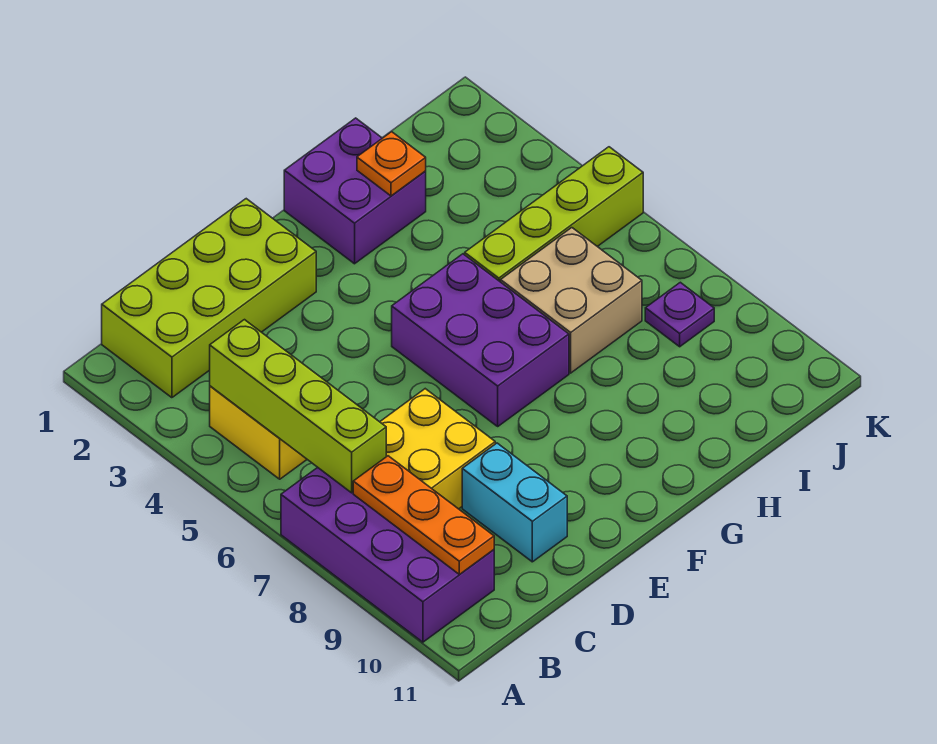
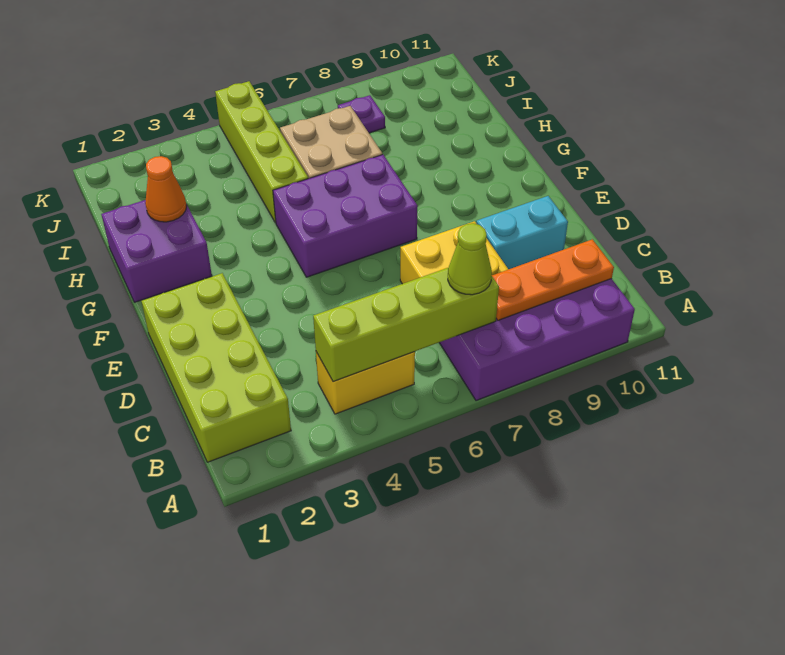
none -> lime 1x1 cone [448,223,492,295]
orange 1x1 plate [357,132,426,196] -> orange 1x1 cone [145,156,186,222]

